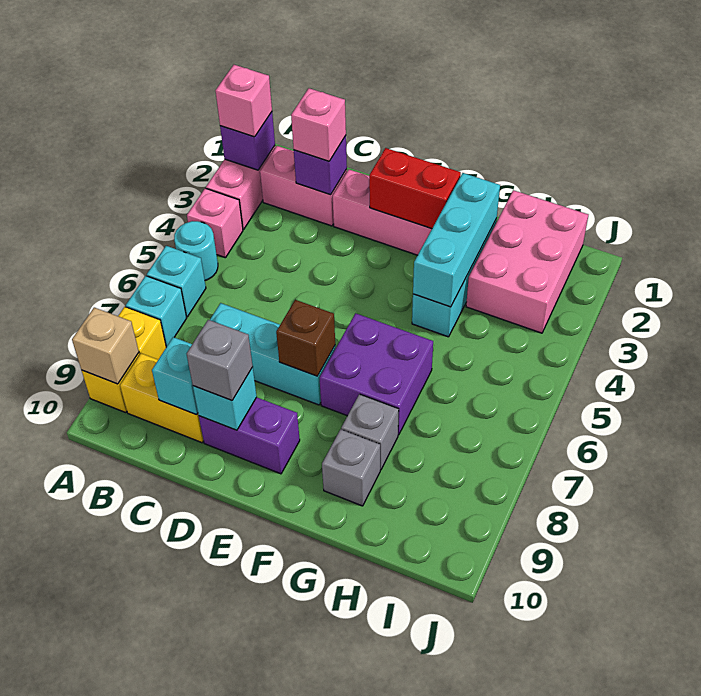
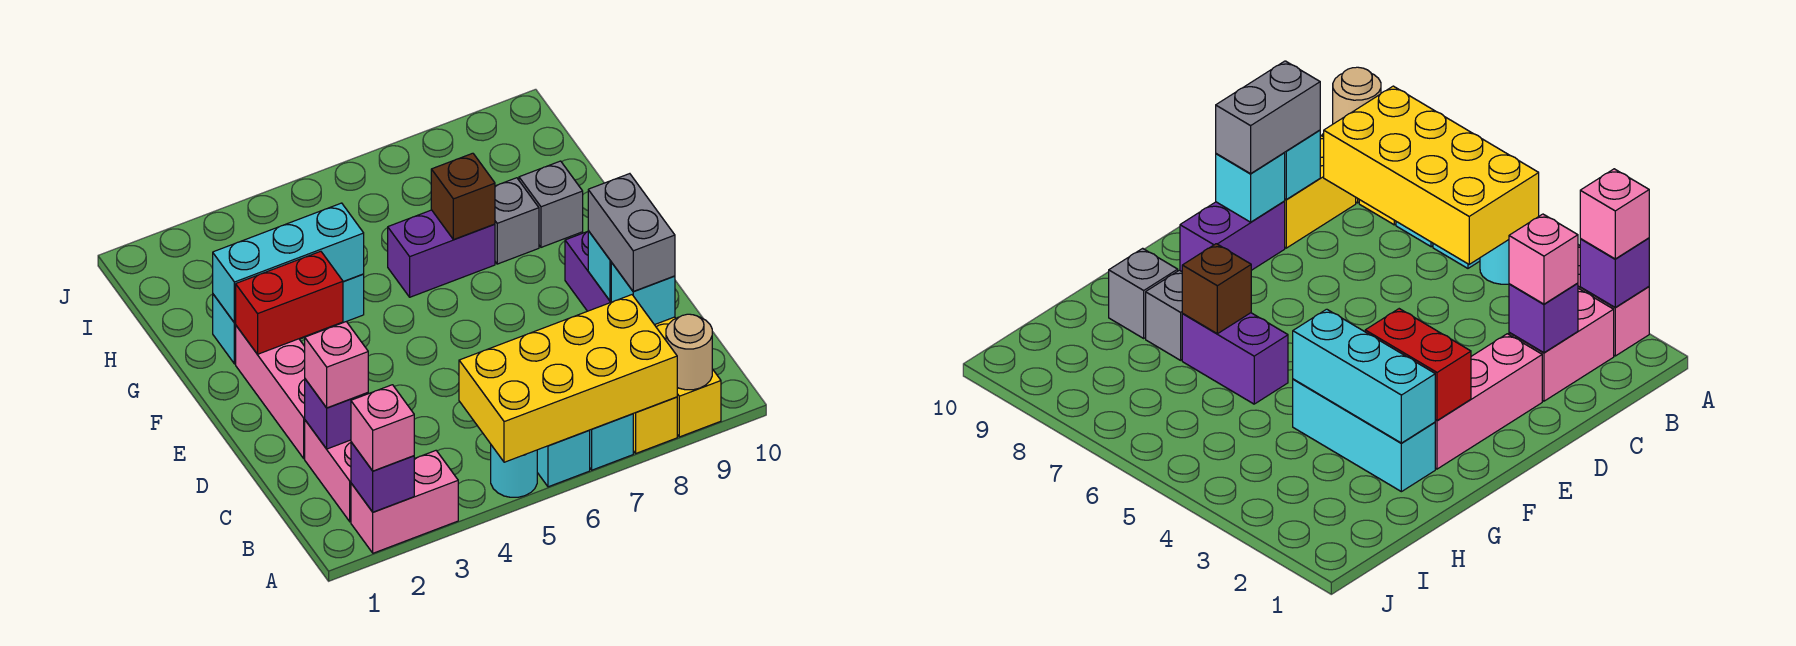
pink 1x1 brick [187,188,243,258] -> none
none -> yellow 2x4 brick [459,295,677,462]
tan 1x1 brick [72,308,139,384] -> tan 1x1 round brick [666,314,712,390]
cyan 1x3 brick [210,303,336,405] -> none
grey 1x1 brick [187,320,253,400] -> grey 1x2 brick [588,174,675,292]
red 1x2 brick [369,148,461,229] -> red 1x2 brick turned to [236,251,343,354]
brown 1x1 brick [276,300,335,376] -> brown 1x1 brick moved to [431,153,495,240]
purple 2x2 brick [319,313,433,435] -> purple 1x2 brick [388,210,495,297]
pink 2x3 brick [466,190,588,333] -> none

